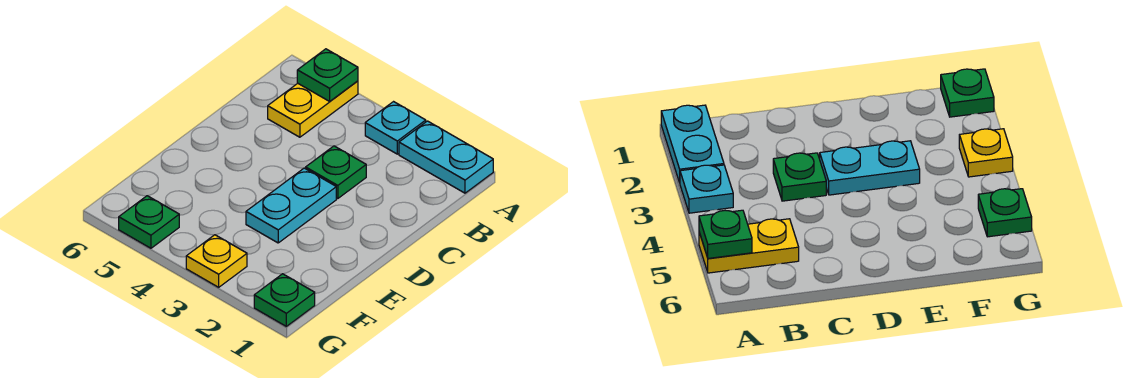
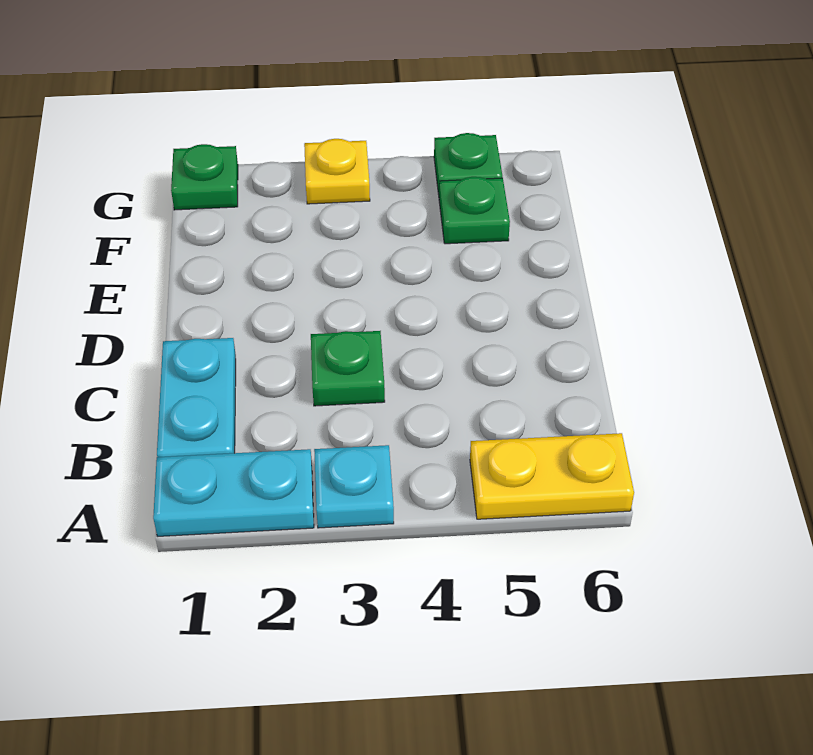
yellow 1x2 plate [268,81,358,137] -> yellow 1x2 plate turned to [470,433,634,519]
green 1x1 plate [297,49,358,101] -> green 1x1 plate moved to [439,177,510,244]
cyan 1x2 plate [246,168,336,243] -> cyan 1x2 plate moved to [157,338,236,457]

